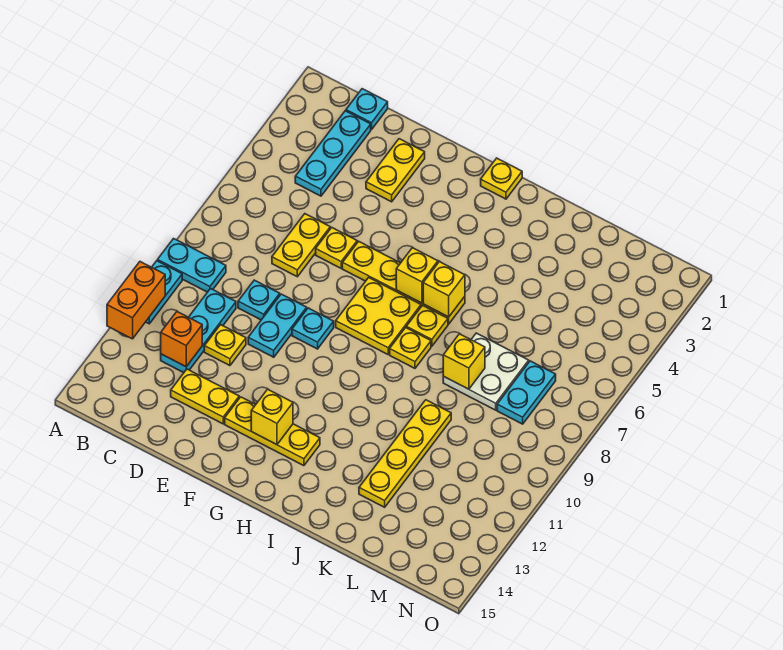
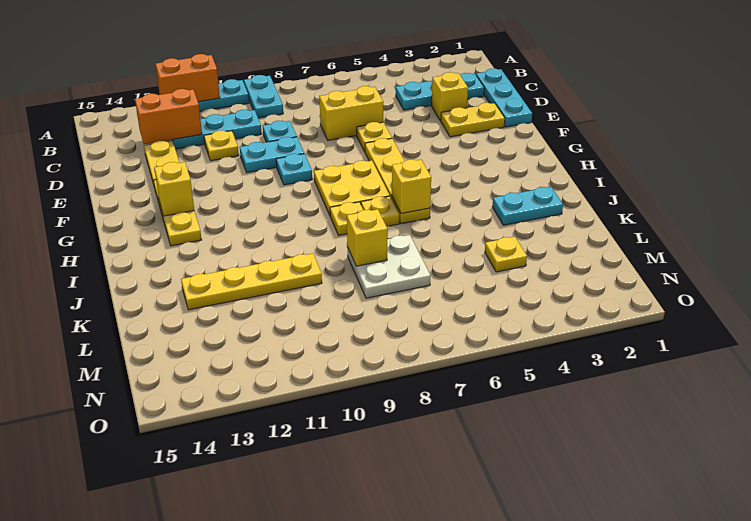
cyan 1x1 plate [346,89,388,130] -> cyan 1x3 plate [476,68,532,127]
orange 1x1 brick [161,312,202,367] -> orange 1x2 brick [135,89,202,144]
yellow 1x2 plate [272,214,330,277] -> yellow 1x2 brick [319,86,383,140]
yellow 1x1 plate [481,158,522,199] -> yellow 1x1 plate moved to [485,237,527,272]
yellow 1x1 brick [396,248,438,303] -> yellow 1x1 brick moved to [432,72,468,121]
cyan 1x2 plate [497,361,556,424] -> cyan 1x2 plate moved to [492,187,563,225]

